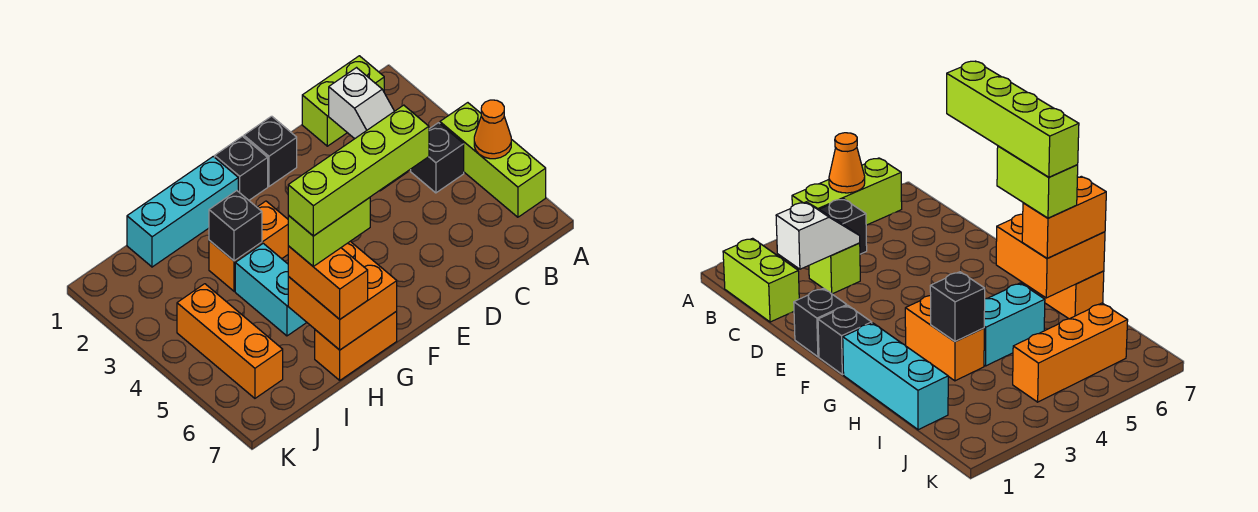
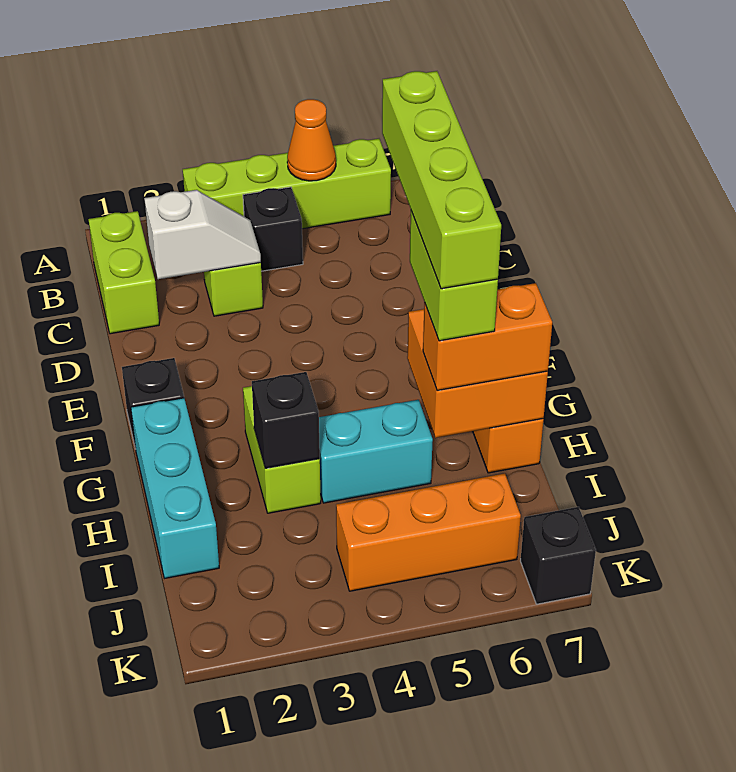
lime 1x3 brick [440,103,546,217] -> lime 1x4 brick [183,139,391,229]
black 1x1 brick [244,116,297,186] -> black 1x1 brick moved to [521,507,596,604]
orange 1x2 brick [209,201,288,291] -> lime 1x2 brick [243,386,321,513]

